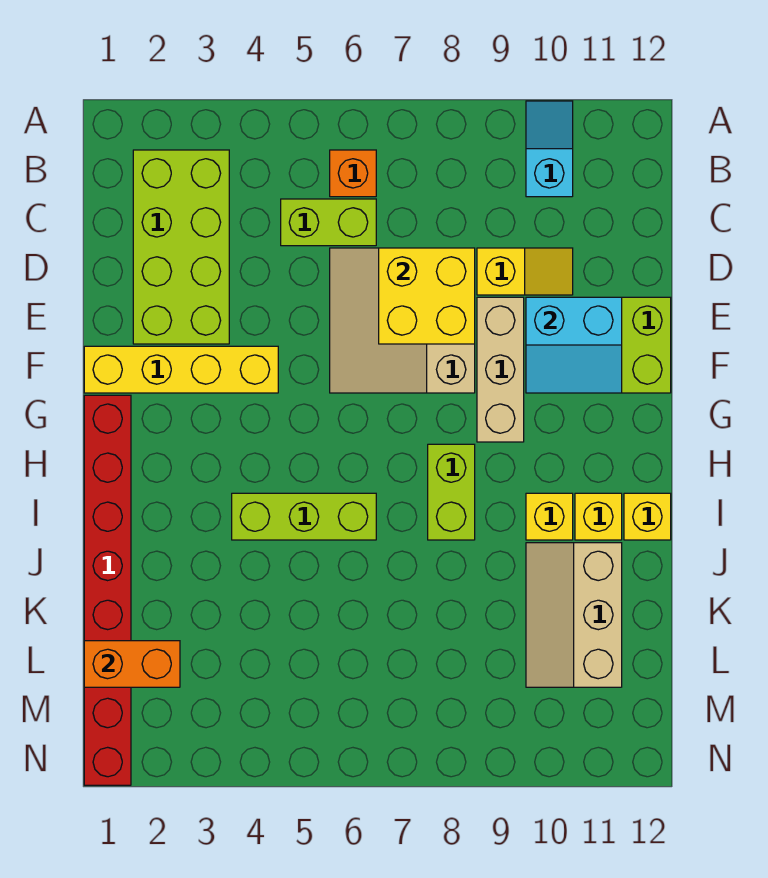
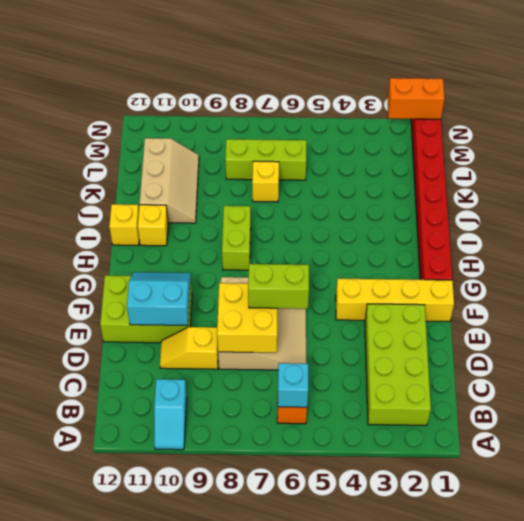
none -> cyan 1x1 brick [278,363,308,407]
lime 1x2 brick [281,199,376,246] -> lime 1x2 brick moved to [248,264,309,309]
tan 1x3 brick [477,297,524,442] -> none
lime 1x3 brick [232,493,376,540] -> lime 1x3 brick moved to [225,139,306,180]
yellow 1x1 brick [526,493,573,540] -> yellow 1x1 brick moved to [252,161,279,202]
orange 1x2 brick [84,641,180,687] -> orange 1x2 brick moved to [388,78,445,119]

